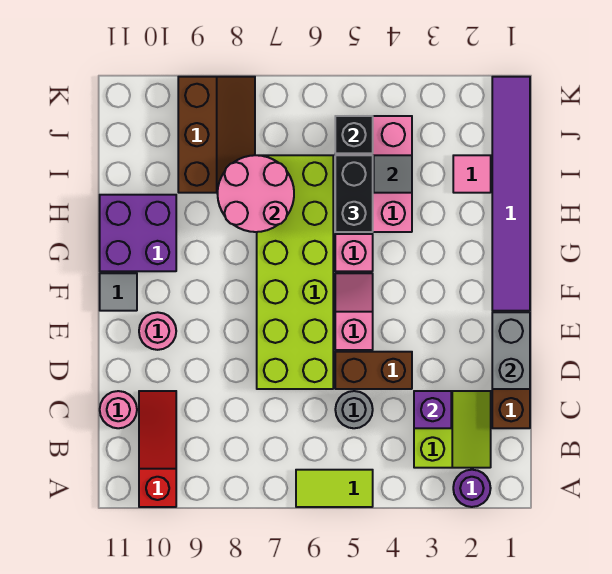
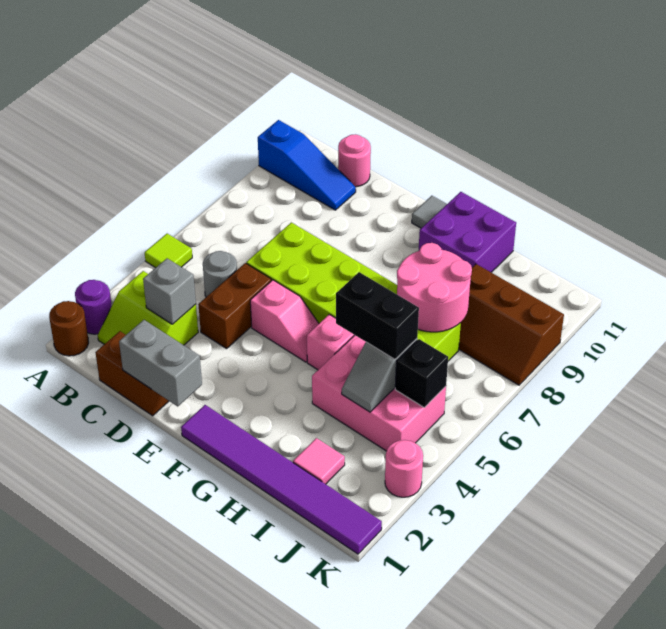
none -> brown 1x1 round brick [49,301,89,356]
lime 1x2 tile [296,470,373,507] -> lime 1x1 tile [145,234,192,268]
red 1x3 slope [139,391,176,507] -> blue 1x3 slope [258,120,356,210]
purple 1x1 brick [414,391,451,428] -> grey 1x1 brick [143,258,196,324]
pink 1x1 round brick [139,312,176,350] -> pink 1x1 round brick moved to [385,440,423,497]

